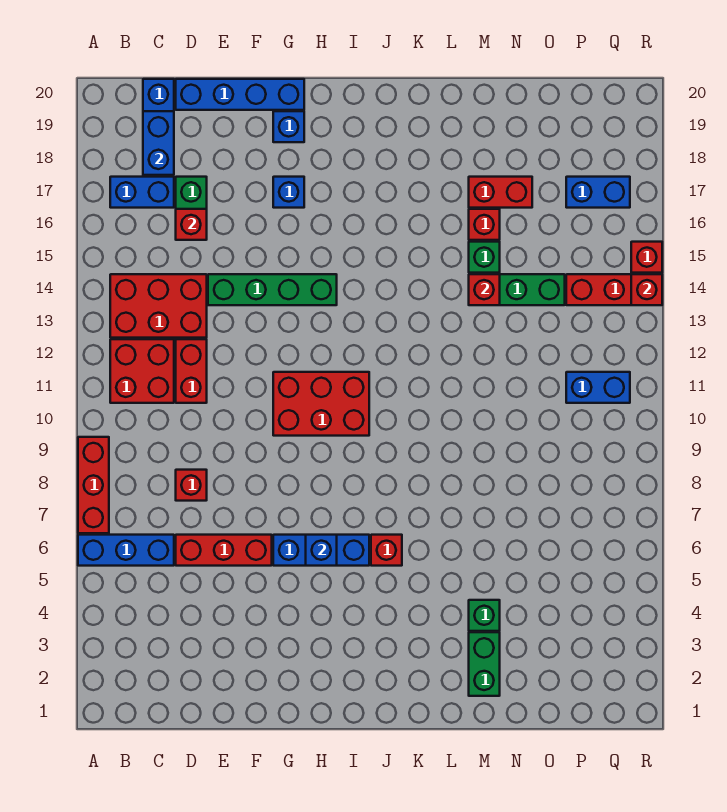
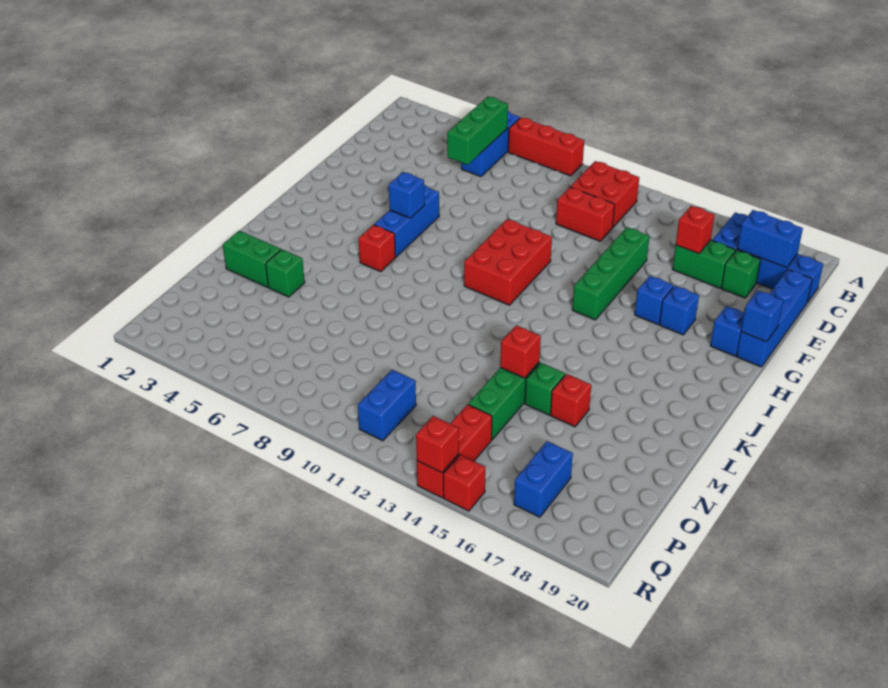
none -> green 1x3 brick [447,97,508,165]
red 2x3 brick [110,274,207,338] -> none
red 1x3 brick [176,535,272,566] -> none
red 1x1 brick [176,470,207,501] -> none
none -> green 1x1 brick [721,250,761,298]
none -> blue 1x1 brick [635,276,674,324]
none -> blue 1x1 brick [741,290,783,342]
red 1x2 brick [469,177,532,208] -> none

